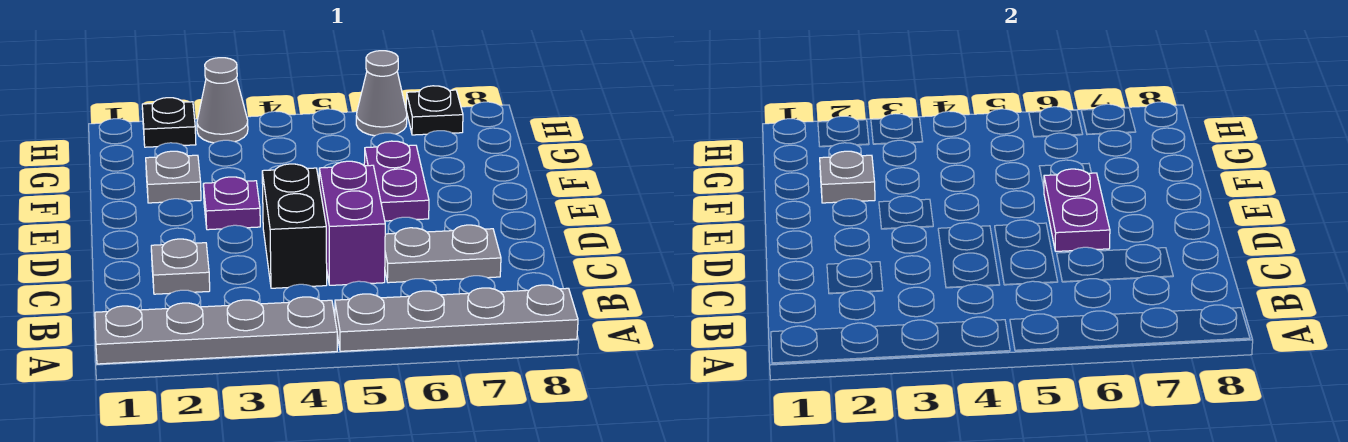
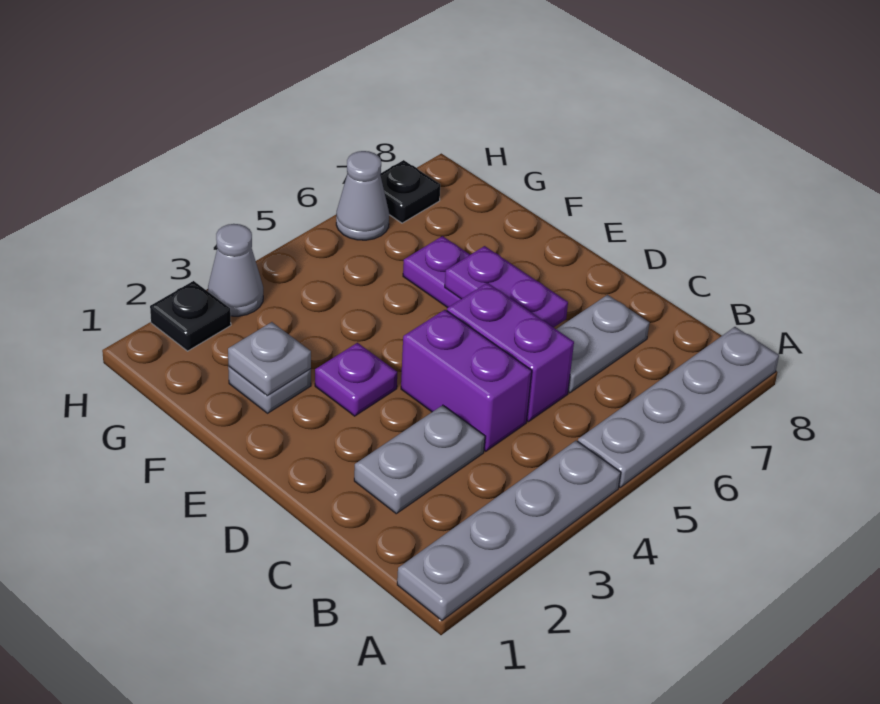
grey 1x1 plate [151,239,210,294] -> grey 1x2 plate [354,405,485,514]
black 1x2 brick [262,164,327,288] -> purple 1x2 brick [401,310,532,451]

